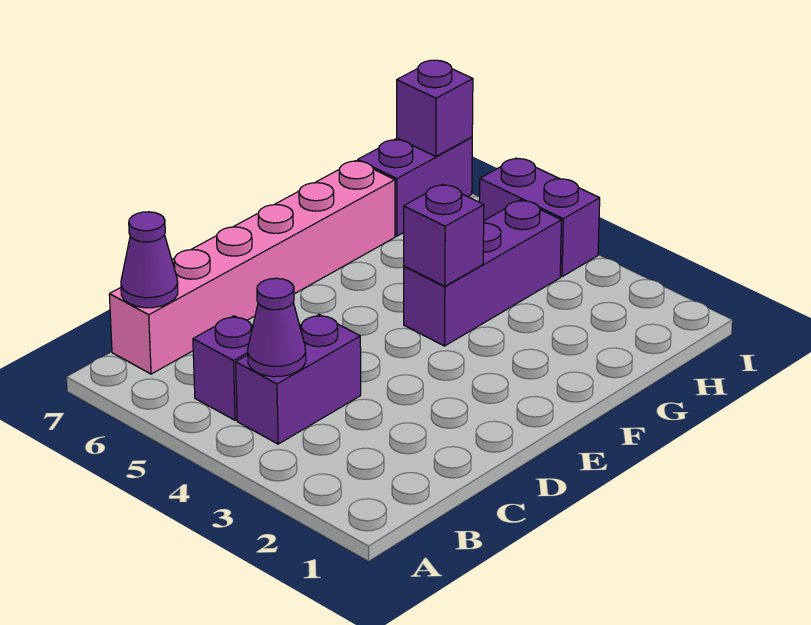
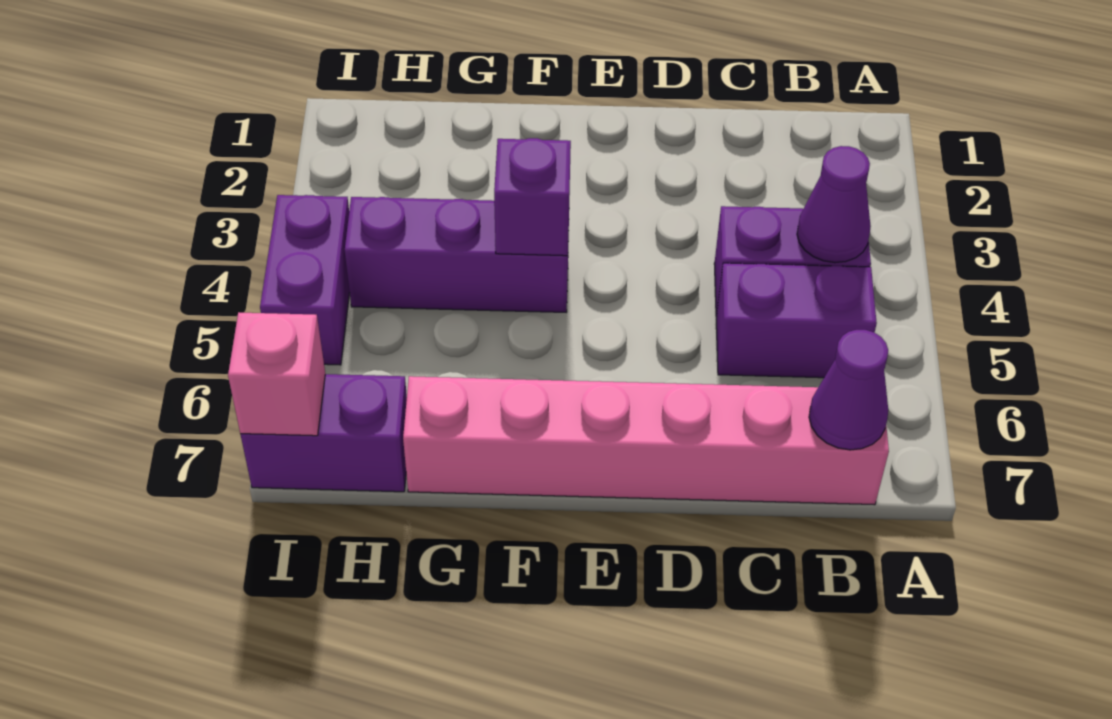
purple 1x1 brick [193,316,253,420] -> purple 1x2 brick [716,263,877,378]
purple 1x1 brick [397,60,473,157] -> pink 1x1 brick [228,312,325,436]

